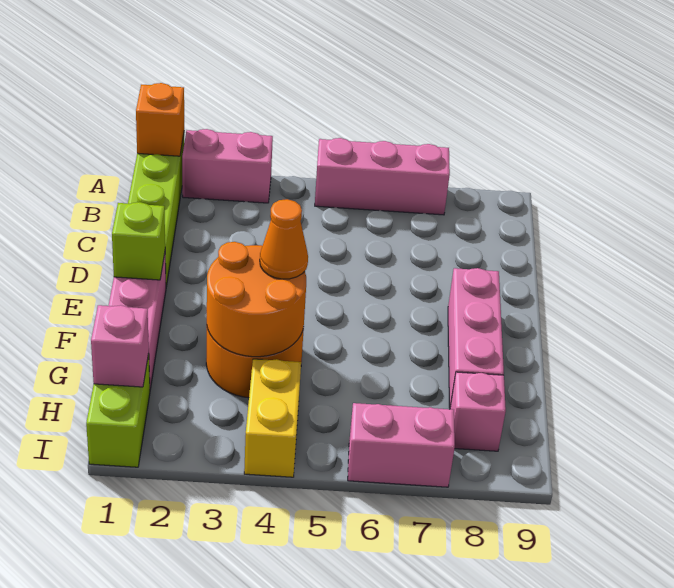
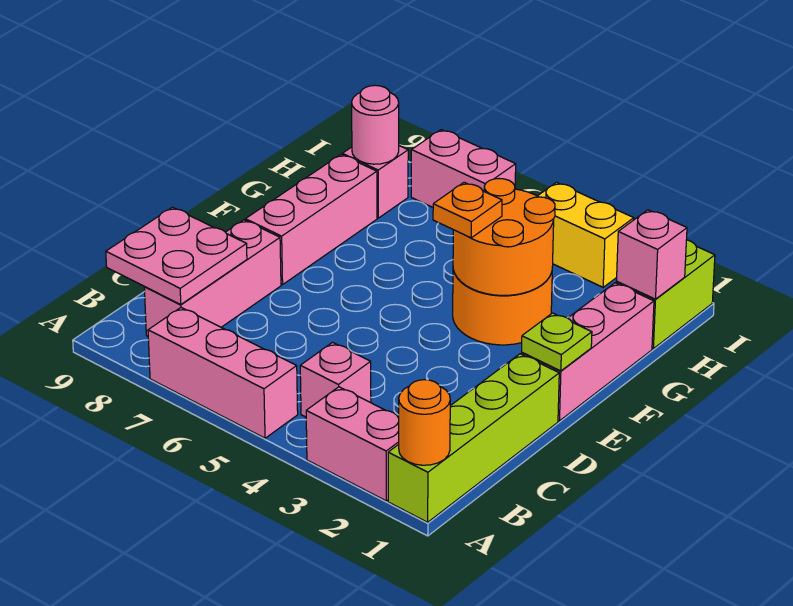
orange 1x1 brick [136,83,184,156] -> orange 1x1 round brick [399,380,450,465]
none -> pink 1x1 brick [300,342,371,417]
none -> pink 1x3 brick [144,220,281,336]
none -> pink 2x2 plate [106,207,247,304]
lime 1x1 brick [112,202,165,280] -> lime 1x1 plate [522,313,592,371]
orange 1x1 cone [260,199,308,279] -> orange 1x1 plate [433,182,502,238]
yellow 1x2 brick [244,359,301,477] -> yellow 1x2 brick turned to [538,182,634,287]
none -> pink 1x1 round brick [352,85,399,164]

